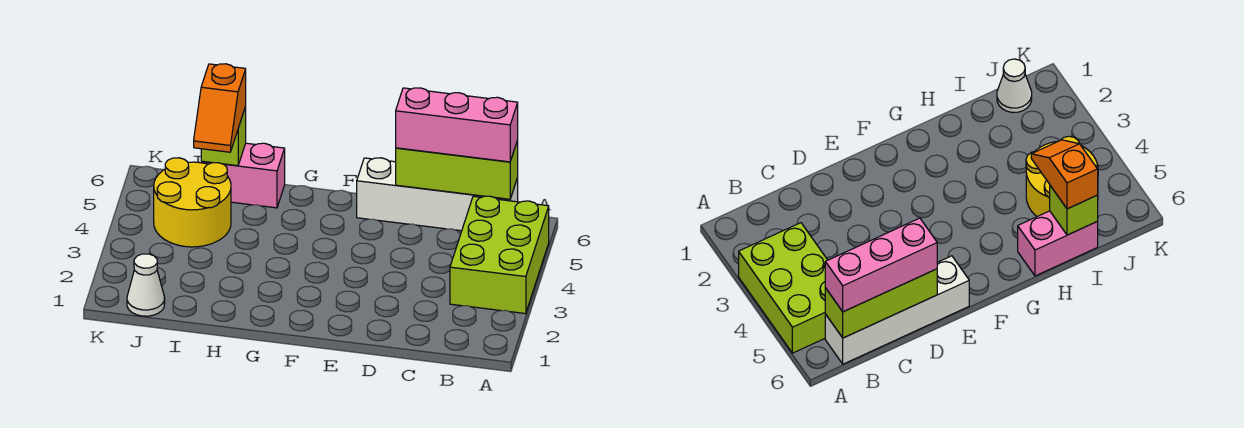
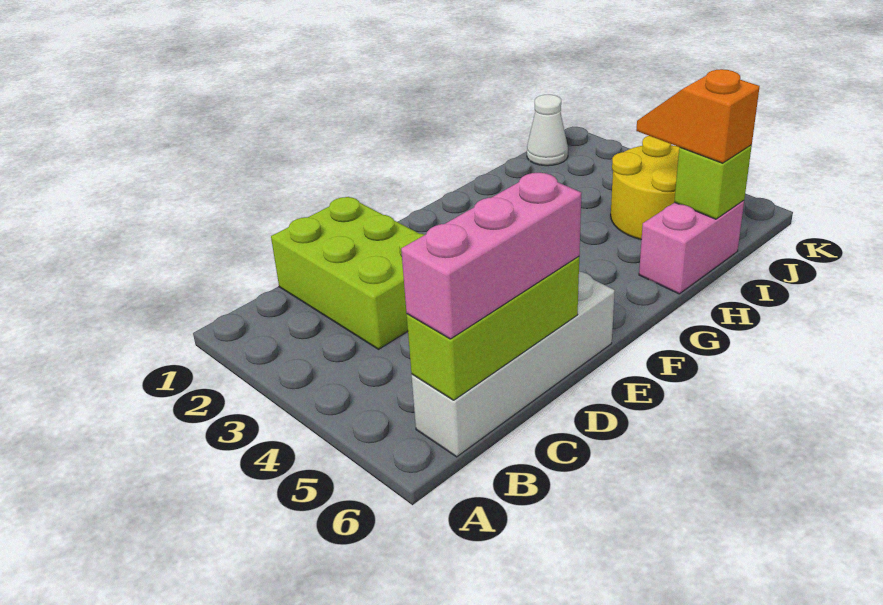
lime 2x3 brick [450,196,549,314] -> lime 2x3 brick moved to [271,197,424,349]

